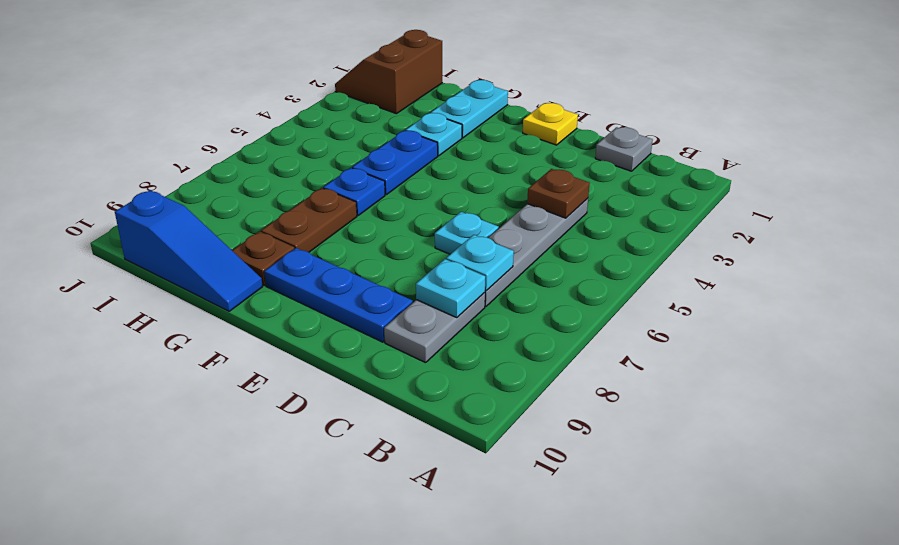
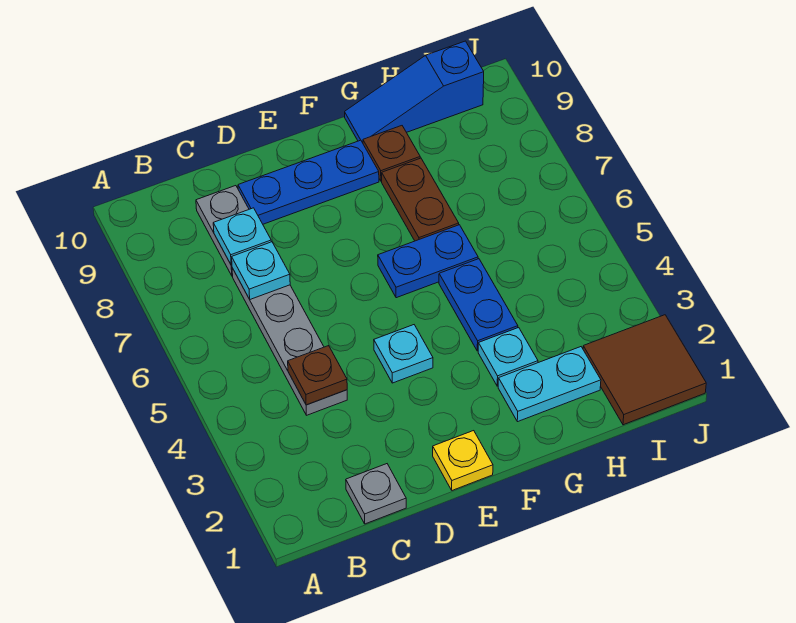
cyan 1x1 plate [435,212,499,254] -> cyan 1x1 plate moved to [374,325,433,383]
cyan 1x2 plate [431,80,508,138] -> cyan 1x2 plate turned to [498,347,601,422]
blue 1x1 plate [323,168,385,216] -> blue 1x2 plate [378,225,478,298]
brown 2x2 slope [335,30,442,114] -> brown 2x2 tile [583,315,706,425]

